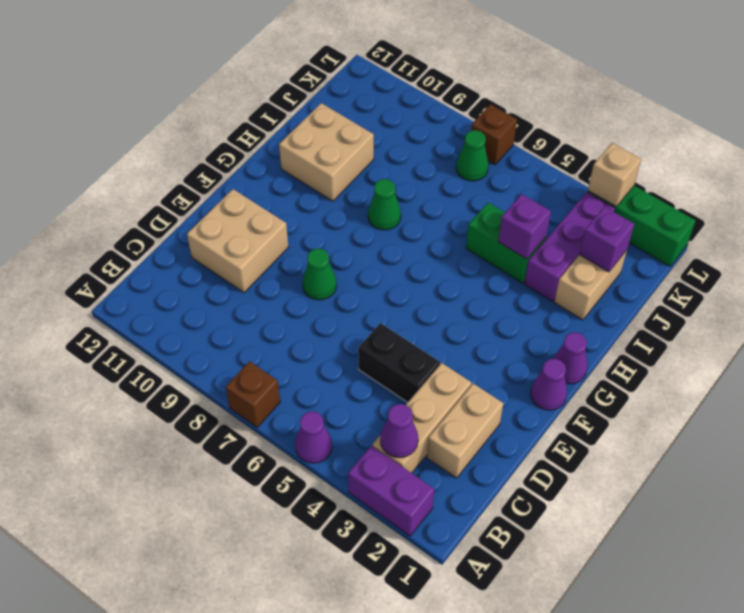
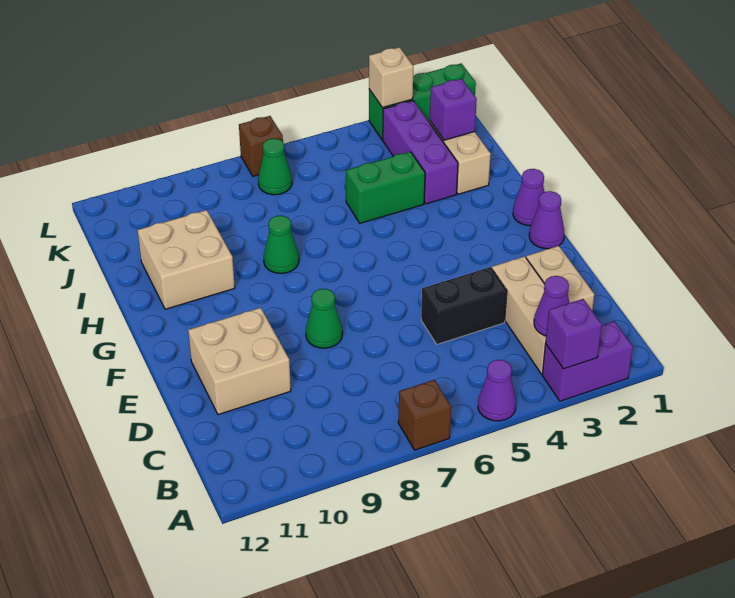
purple 1x1 brick [498,194,551,259] -> purple 1x1 brick moved to [546,299,602,369]

